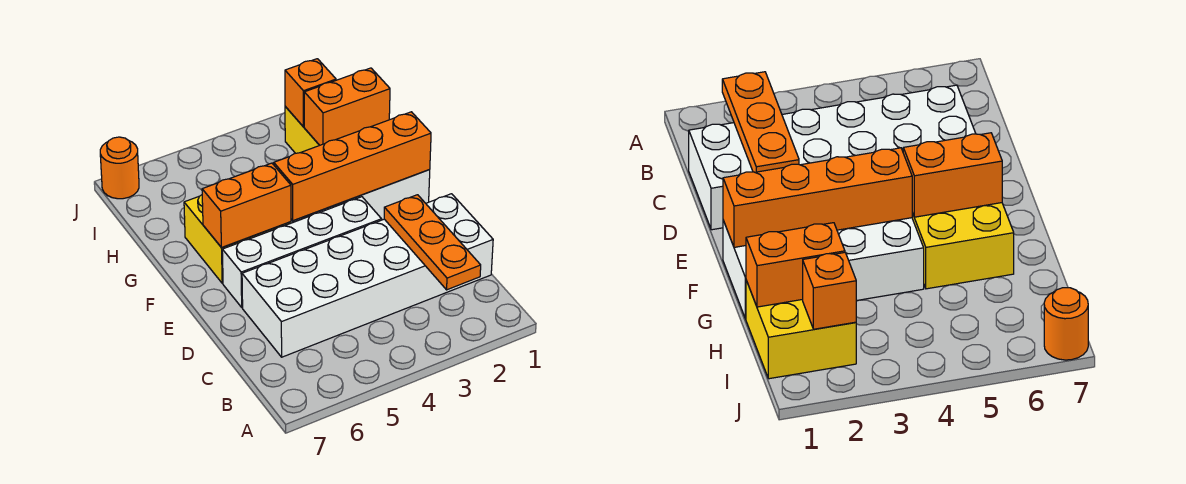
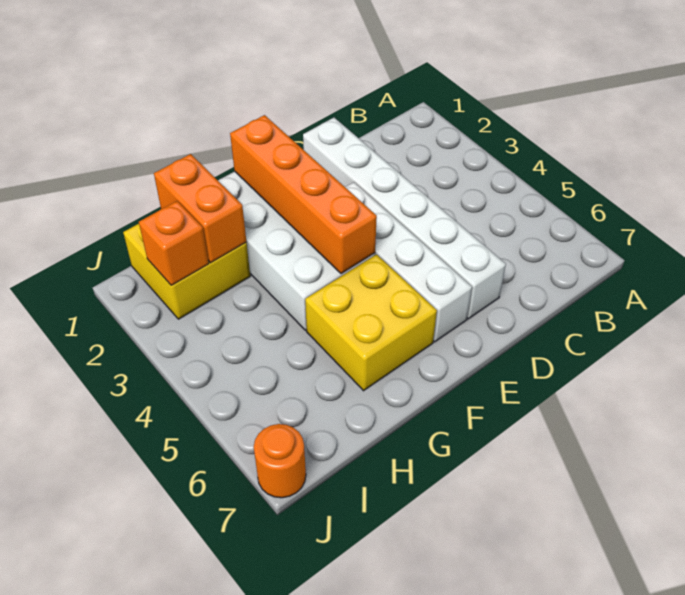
orange 1x3 plate [384,195,481,290] -> none
white 2x6 brick [242,194,493,357] -> white 1x6 brick [303,118,506,319]
orange 1x2 brick [202,163,291,247] -> none

